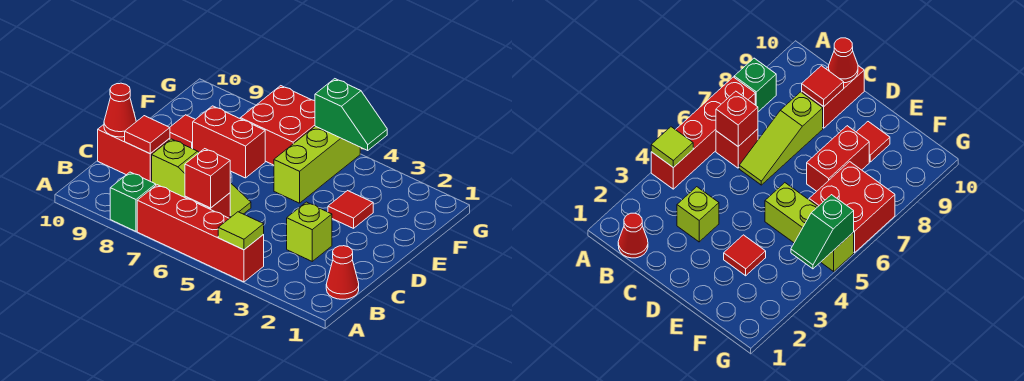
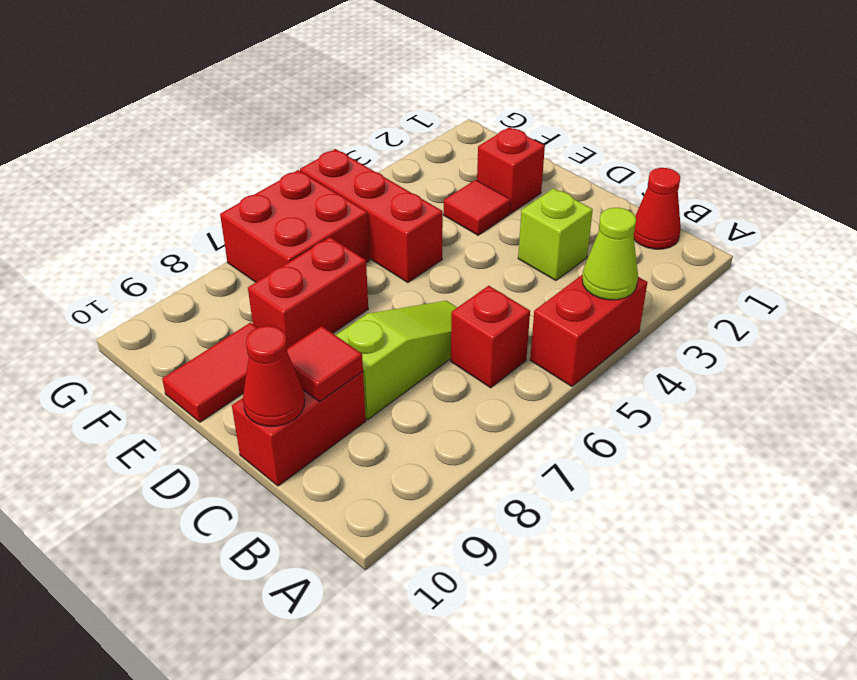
red 1x4 brick [137,185,264,282] -> red 1x2 brick [530,274,648,386]
lime 1x1 tile [218,212,264,250] -> lime 1x1 cone [582,208,638,300]
green 1x1 brick [110,172,156,231] -> none
red 1x1 brick [185,149,230,208] -> red 1x1 brick moved to [477,127,545,213]
lime 1x3 brick [274,126,360,203] -> red 1x3 brick [300,149,443,283]
red 1x1 tile [170,115,195,149] -> red 1x2 tile [162,323,257,422]
green 1x2 slope [315,79,387,150] -> none

